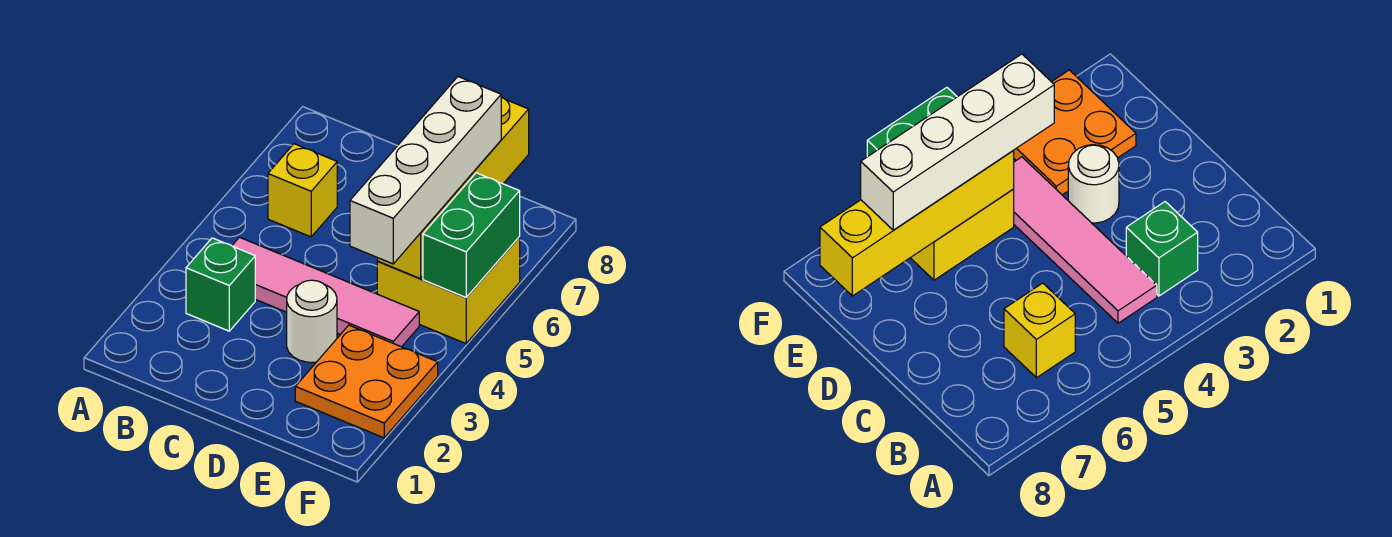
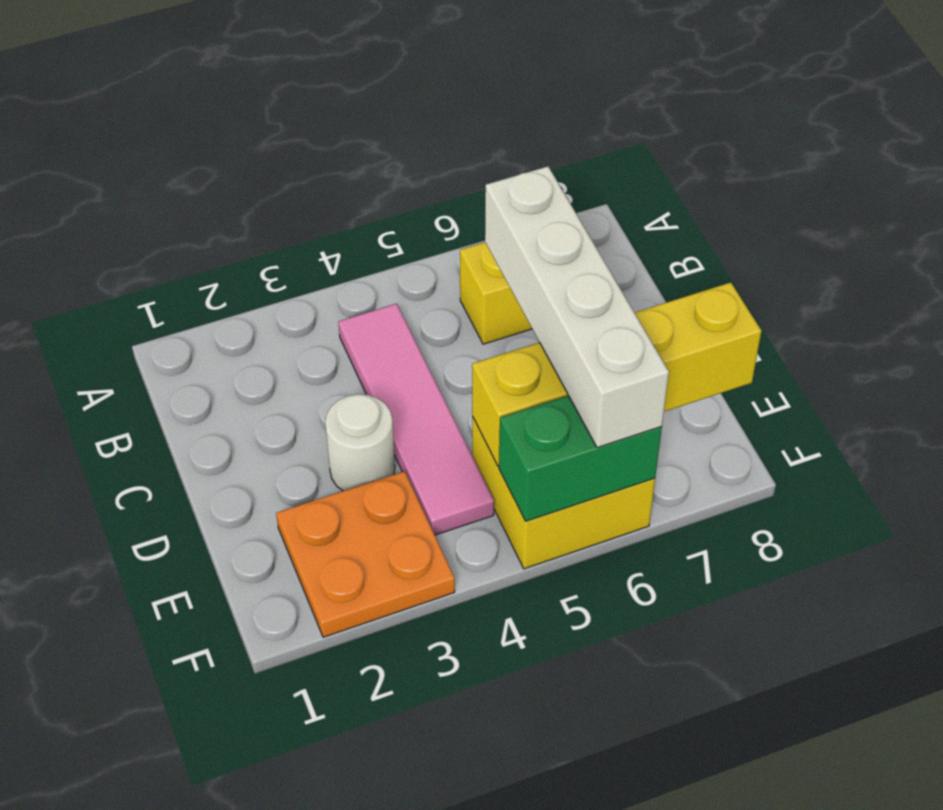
green 1x1 brick [186,238,255,331] -> none
white 1x4 brick [350,77,501,264] -> white 1x4 brick turned to [485,166,669,448]

